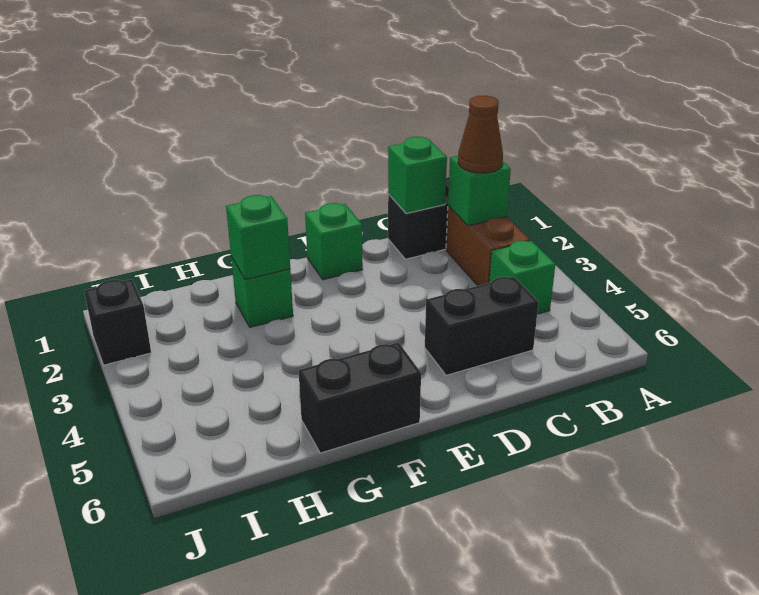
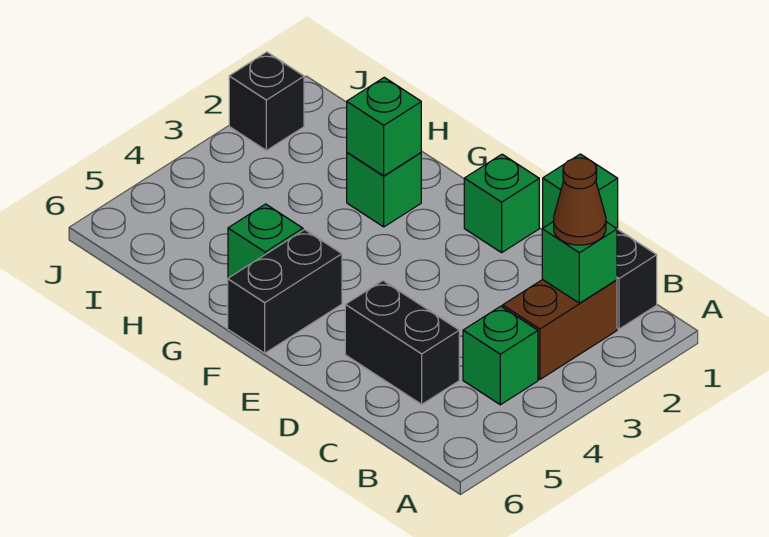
black 1x2 brick [299,342,421,453] -> black 1x2 brick turned to [228,230,342,353]
none -> green 1x1 brick [228,204,303,278]

